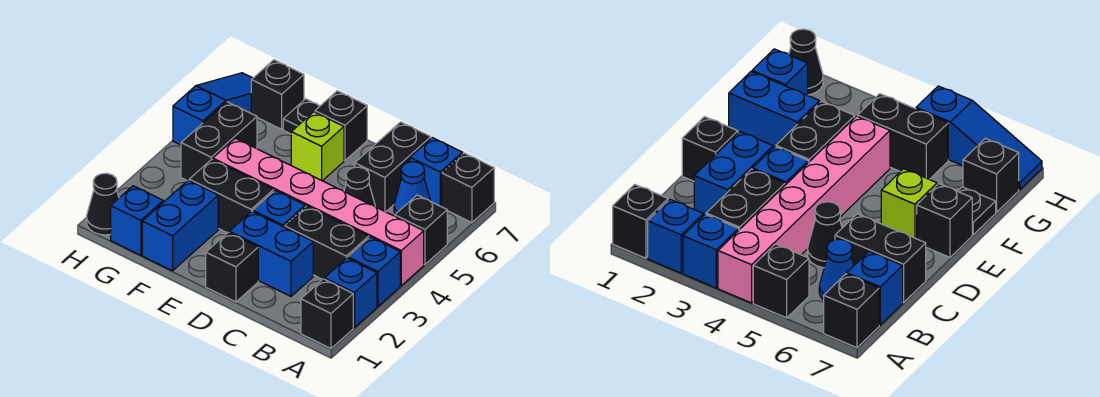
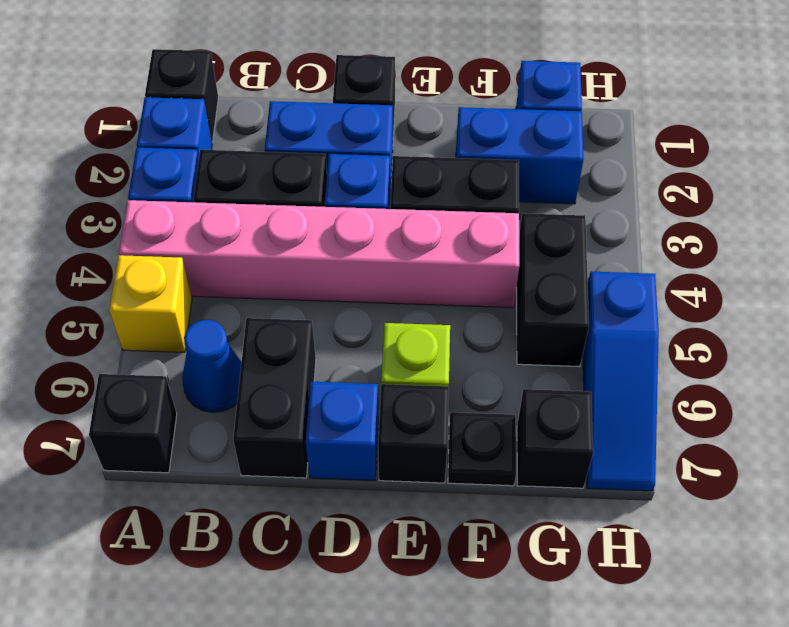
black 1x1 brick [395,195,447,265] -> yellow 1x1 brick [109,255,192,352]
blue 1x1 brick [410,138,463,206] -> blue 1x1 brick moved to [306,382,379,480]
black 1x1 cone [344,167,375,206] -> none
blue 1x2 brick [142,180,218,271] -> blue 1x2 brick turned to [456,107,584,204]
black 1x1 cone [86,173,119,235] -> none

